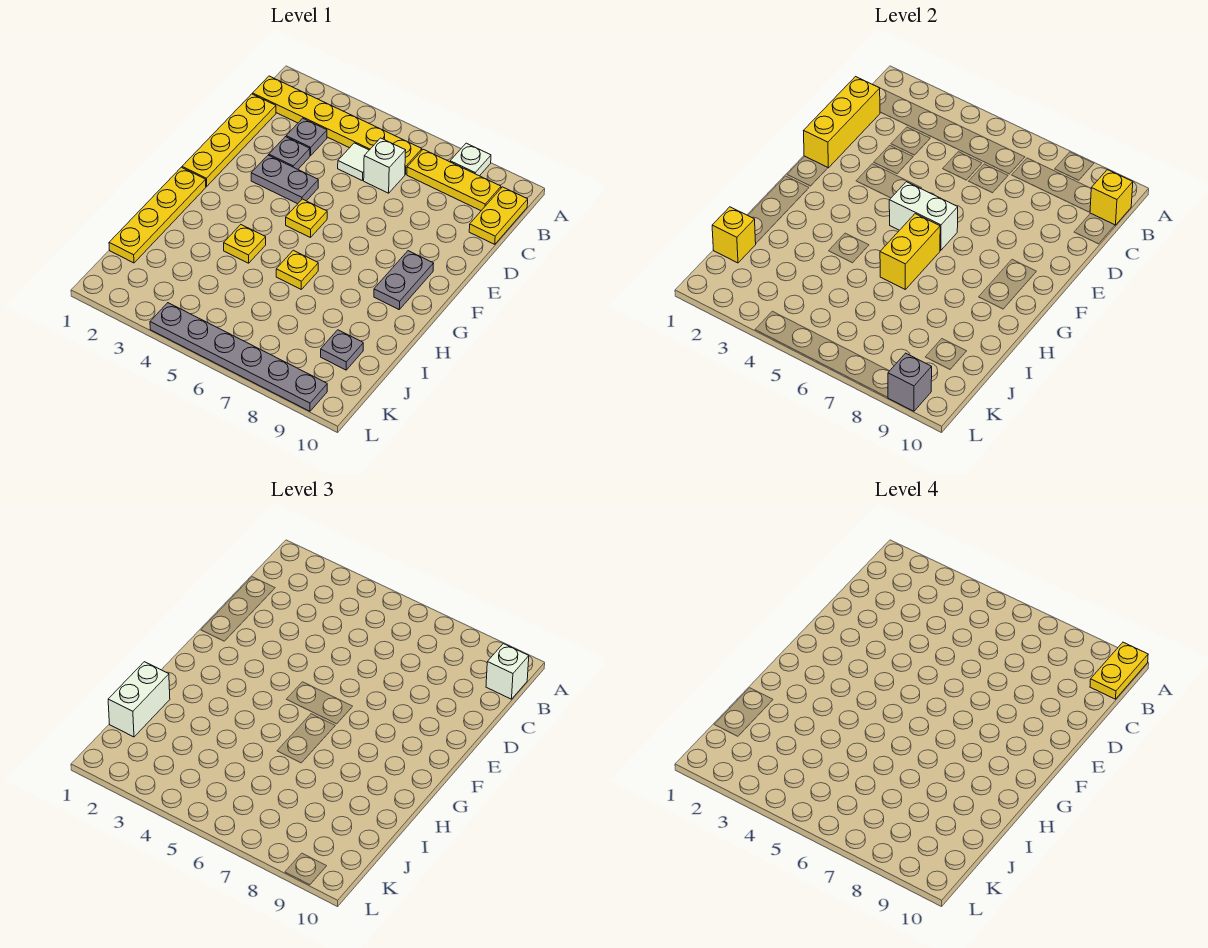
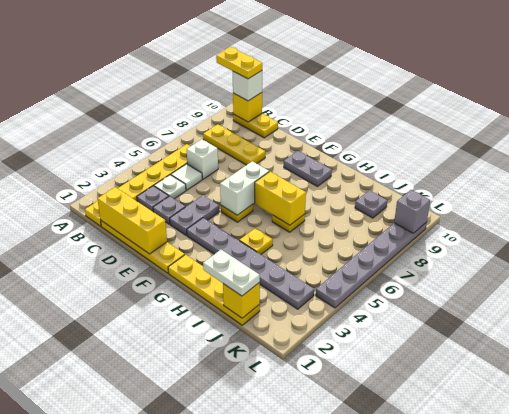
white 1x1 plate [450,143,491,176] -> white 1x1 plate moved to [154,175,186,199]
yellow 1x3 plate [407,149,501,211] -> yellow 1x3 plate turned to [203,124,265,165]
none -> grey 1x6 plate [187,218,314,309]
white 1x2 brick [108,662,170,737] -> white 1x2 plate [203,250,260,296]

